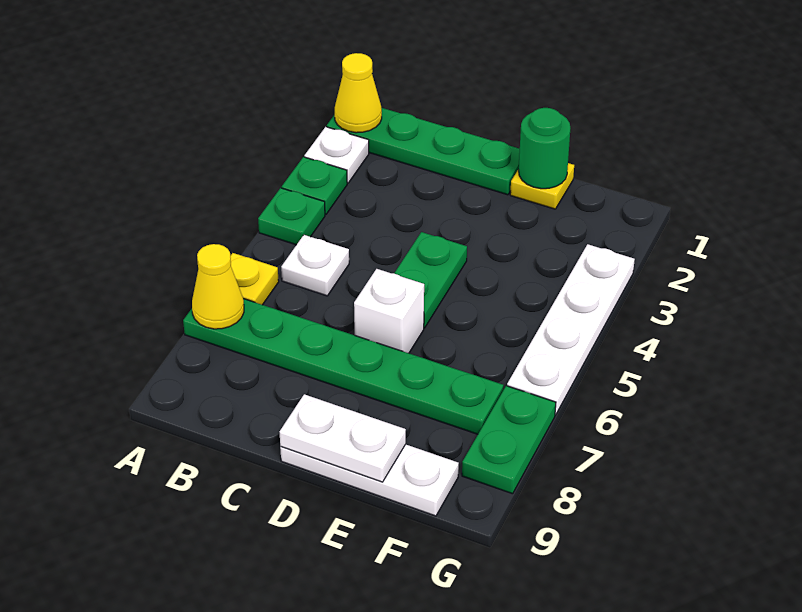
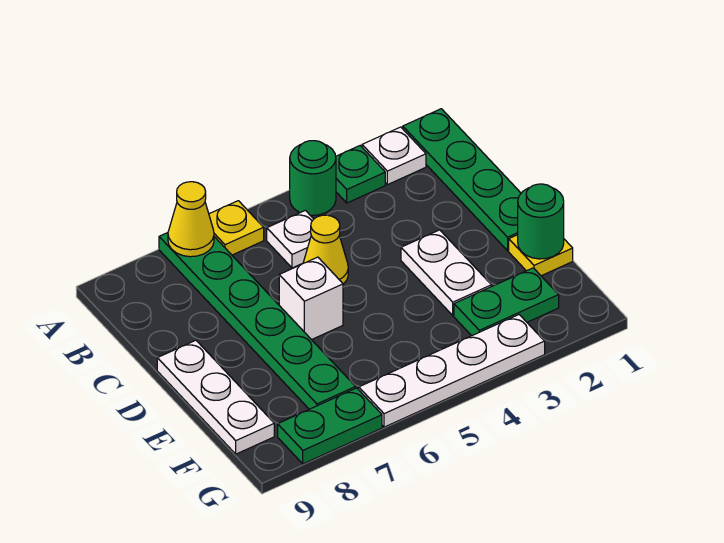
yellow 1x1 cone [335,53,382,133] -> yellow 1x1 cone moved to [303,215,348,284]
green 1x1 plate [258,188,325,245] -> green 1x1 round brick [290,141,336,215]
green 1x2 plate [394,232,467,328] -> green 1x2 plate moved to [454,268,559,336]
white 1x2 plate [280,394,406,482] -> white 1x2 plate moved to [401,230,491,316]

